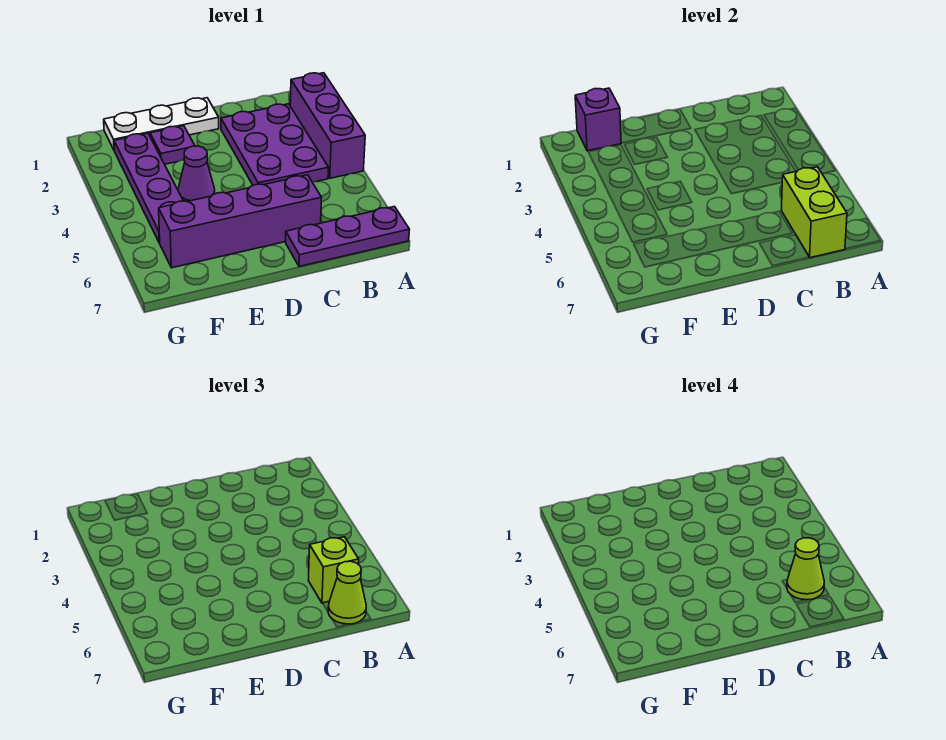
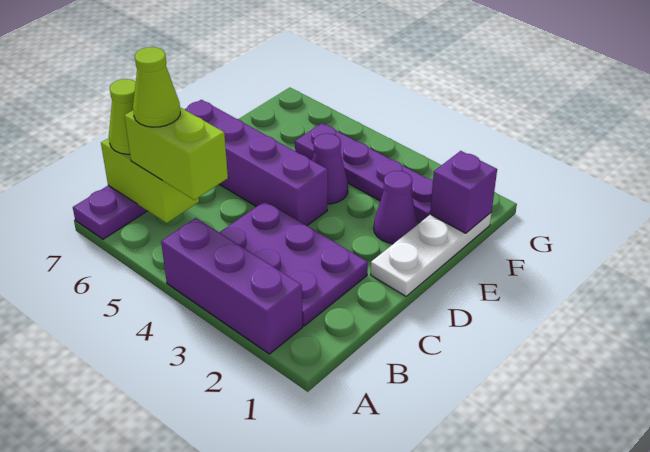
lime 1x1 brick [308,537,359,603] -> lime 1x2 brick [124,107,228,200]
purple 1x4 brick [159,175,321,268] -> purple 1x4 brick turned to [184,100,328,225]
purple 1x1 plate [150,126,195,164] -> purple 1x1 cone [374,171,418,244]

